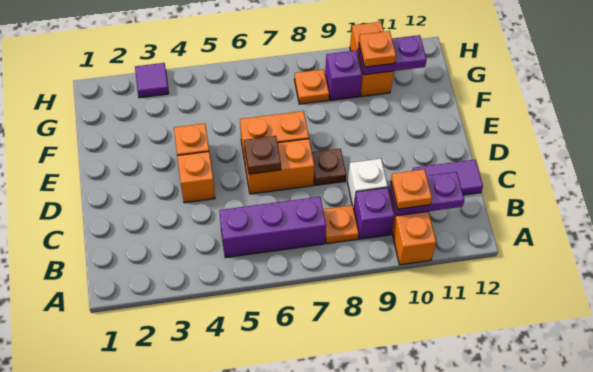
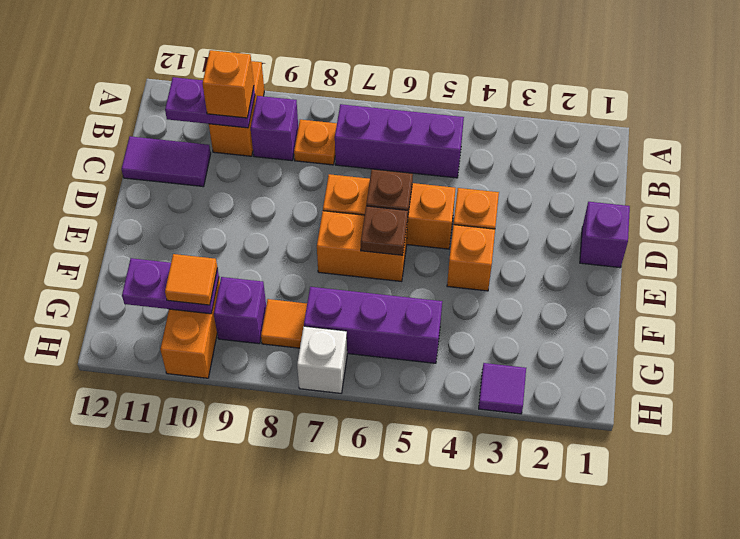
orange 1x1 plate [391,169,432,209] -> orange 1x1 brick [202,50,254,118]
white 1x1 brick [348,159,388,209] -> white 1x1 brick moved to [297,326,347,393]
none -> purple 1x1 brick [580,202,630,268]
orange 1x2 brick [244,139,314,194] -> orange 1x3 brick [323,174,456,249]
brown 1x1 plate [312,149,346,185] -> brown 1x1 plate moved to [361,206,408,255]
none -> purple 1x3 brick [304,287,442,363]
orange 1x1 plate [294,69,329,104] -> orange 1x1 tile [261,299,307,348]
orange 1x1 plate [359,31,396,67] -> orange 1x1 tile [165,254,217,305]

